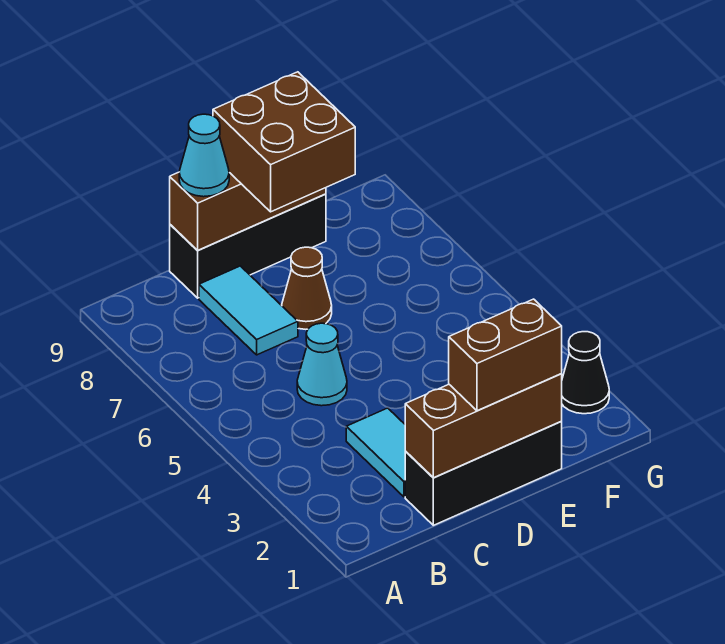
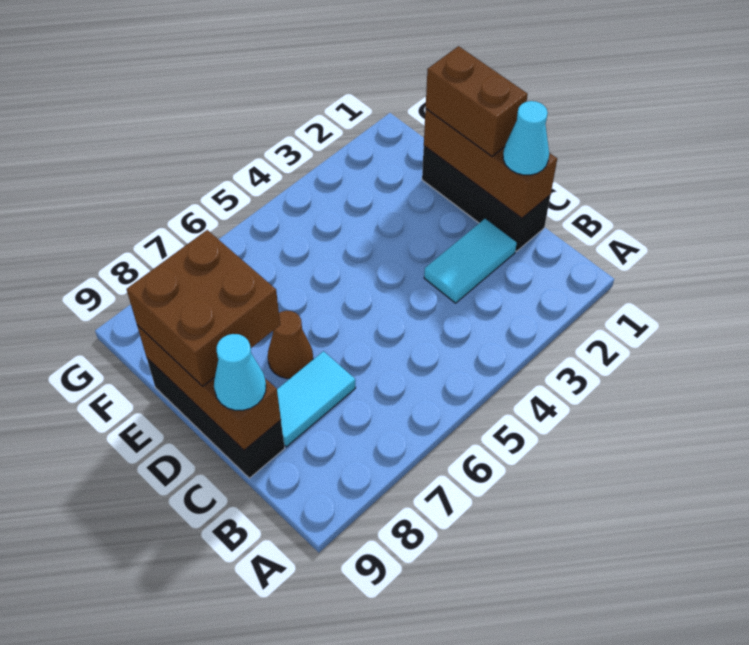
cyan 1x1 cone [297,323,347,406] -> cyan 1x1 cone moved to [503,101,549,175]
black 1x1 cone [562,332,609,414] -> none

